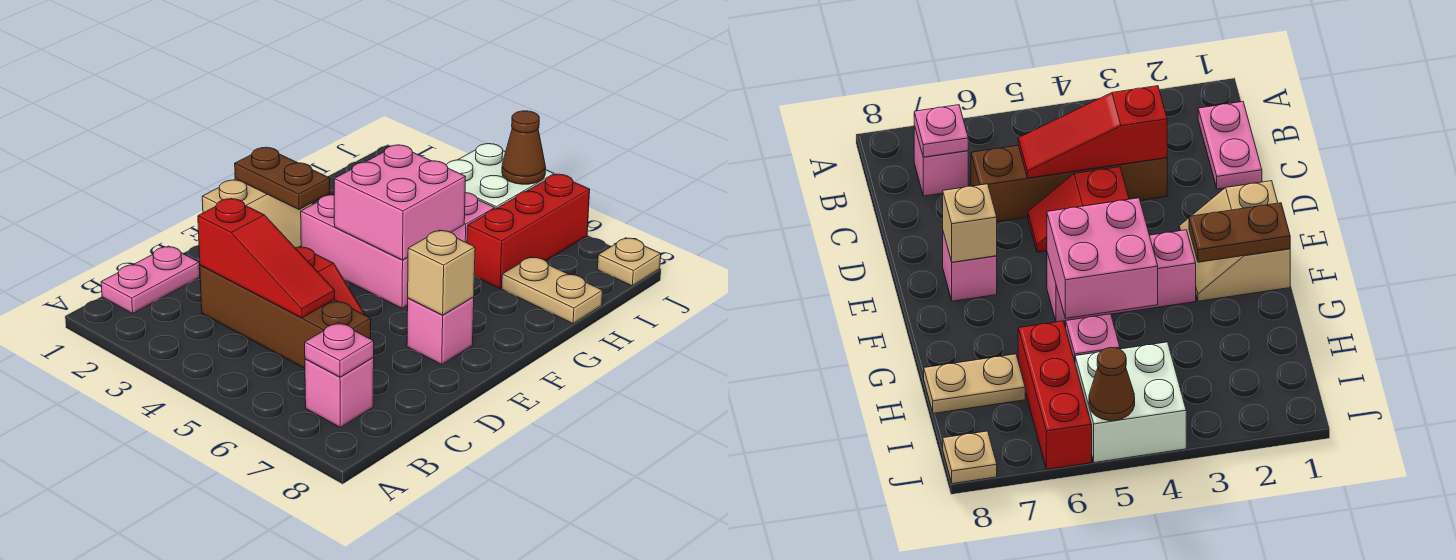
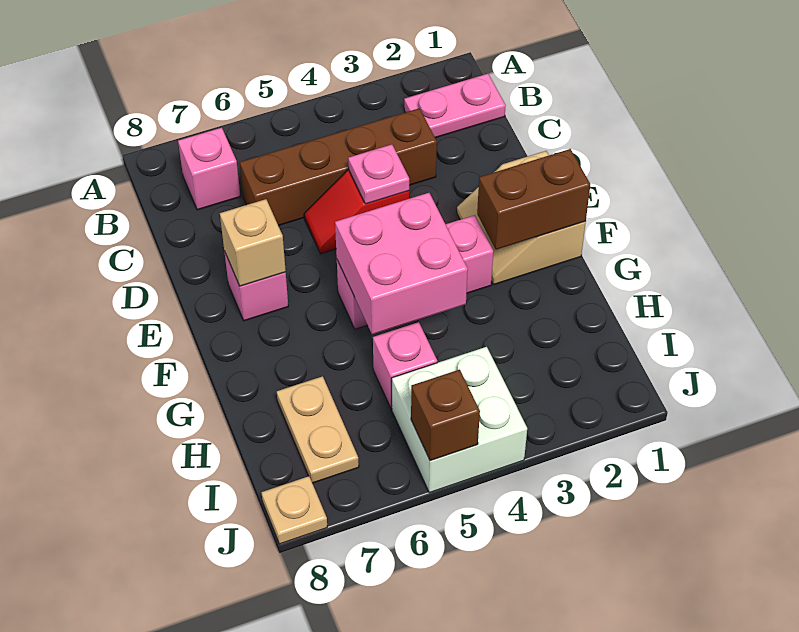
pink 1x2 plate [101,246,200,313] -> pink 1x2 plate turned to [404,74,506,138]
pink 1x1 plate [305,323,374,377] -> pink 1x1 plate moved to [348,144,409,204]
red 1x3 slope [198,199,335,318] -> none
brown 1x2 plate [235,147,330,210] -> brown 1x2 brick [477,149,590,249]
red 1x3 brick [467,174,590,288] -> none
tan 1x2 plate [502,257,603,324] -> tan 1x2 plate turned to [277,376,359,483]
brown 1x1 cone [502,111,546,184] -> brown 1x1 brick [411,370,480,461]

